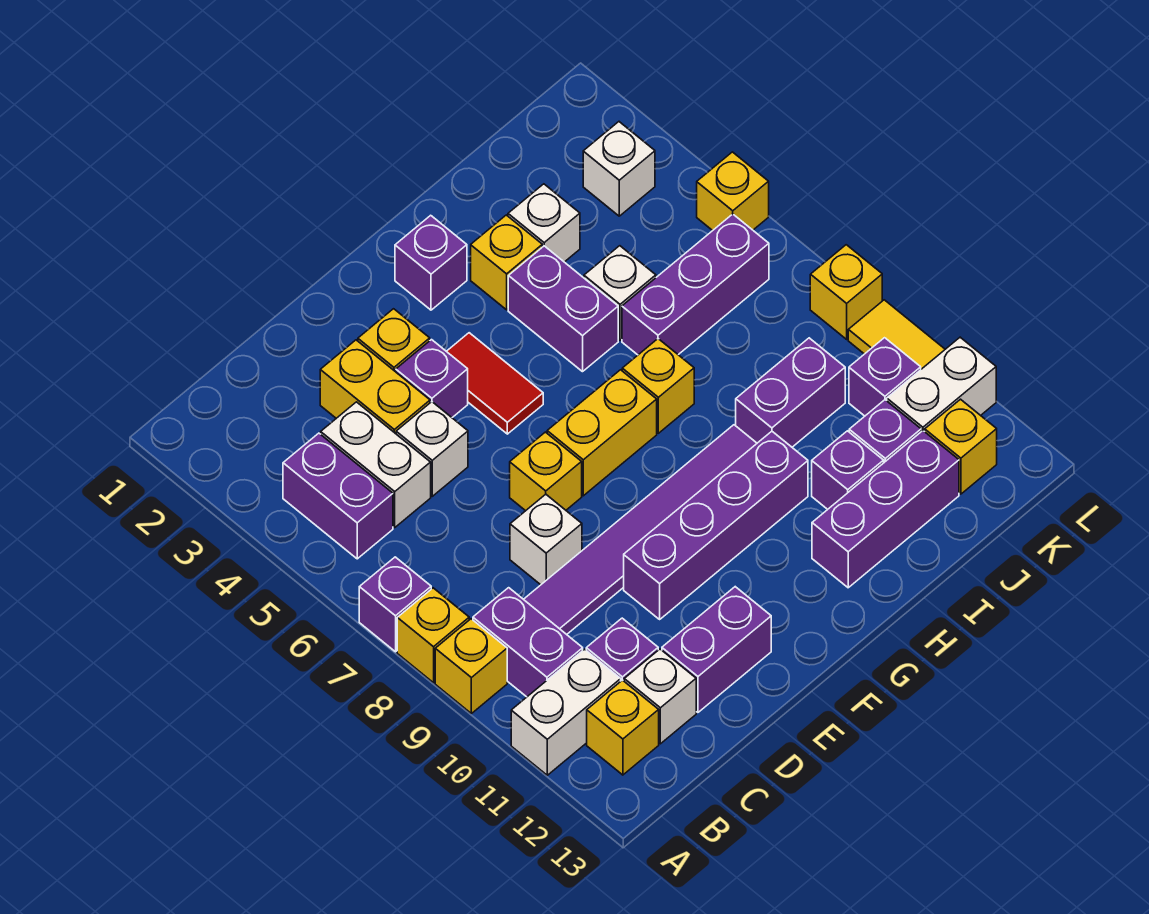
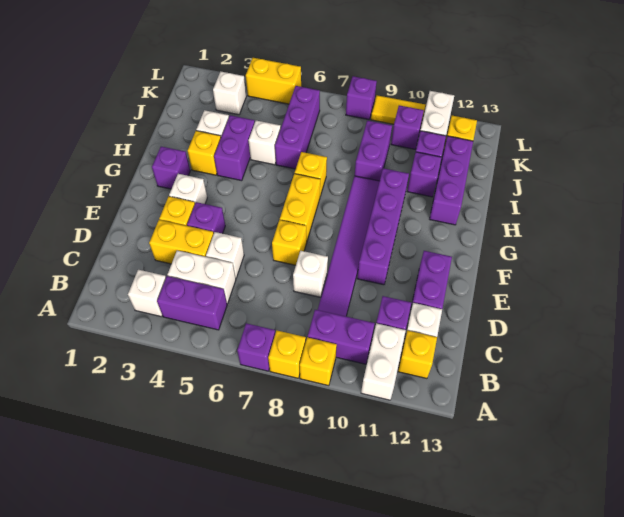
none -> white 1x1 brick [128,270,166,317]
none -> white 1x1 brick [169,174,207,204]
red 1x2 tile [447,333,543,434] -> none
purple 1x2 brick [508,246,618,372] -> purple 1x2 brick turned to [214,115,255,181]
yellow 1x1 brick [697,152,769,231] -> yellow 1x2 brick [246,58,301,104]
yellow 1x1 brick [810,245,882,339] -> purple 1x1 brick [346,76,377,120]

